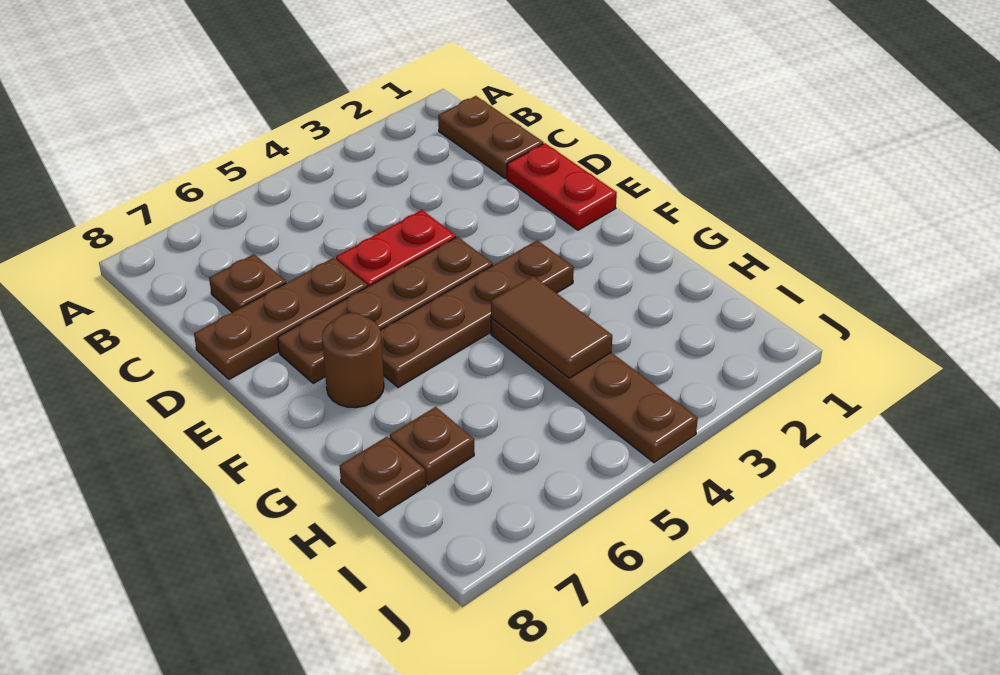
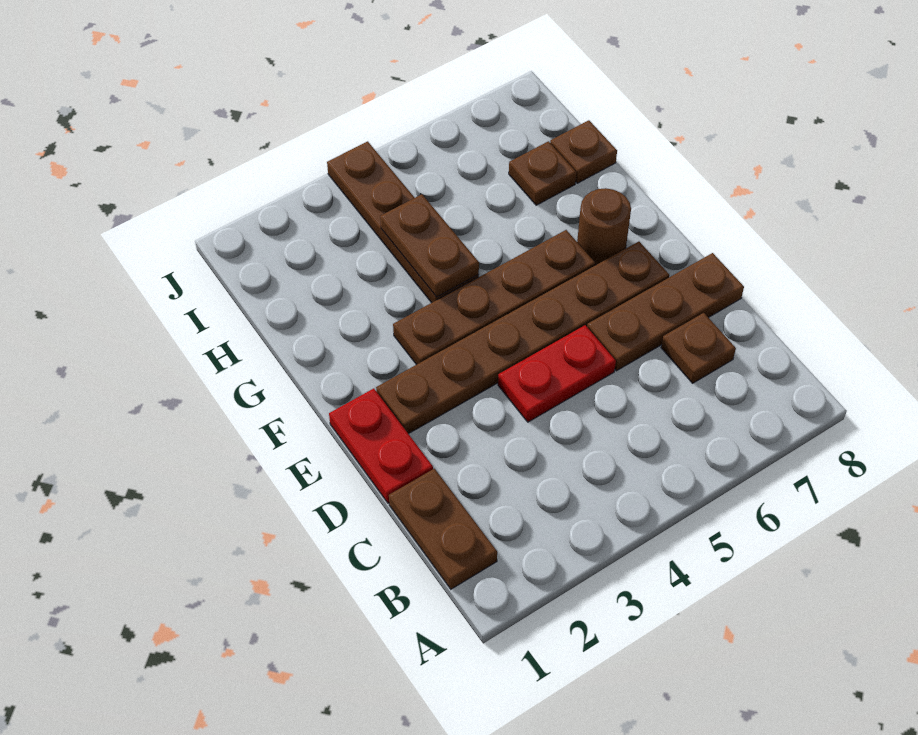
brown 1x4 plate [277,237,493,383] -> brown 1x6 plate [376,242,669,434]
brown 1x2 tile [491,276,612,378] -> brown 1x2 plate [380,194,479,297]

